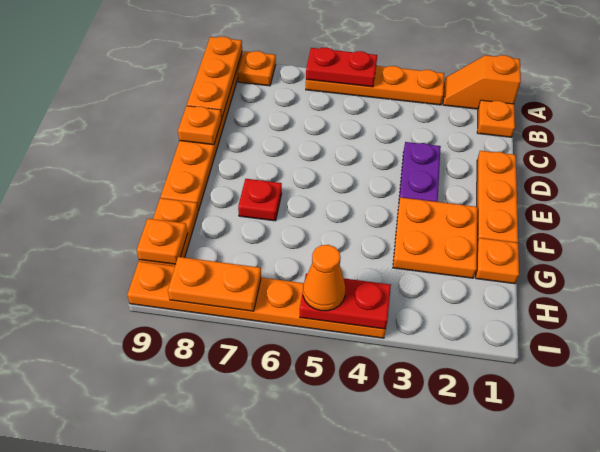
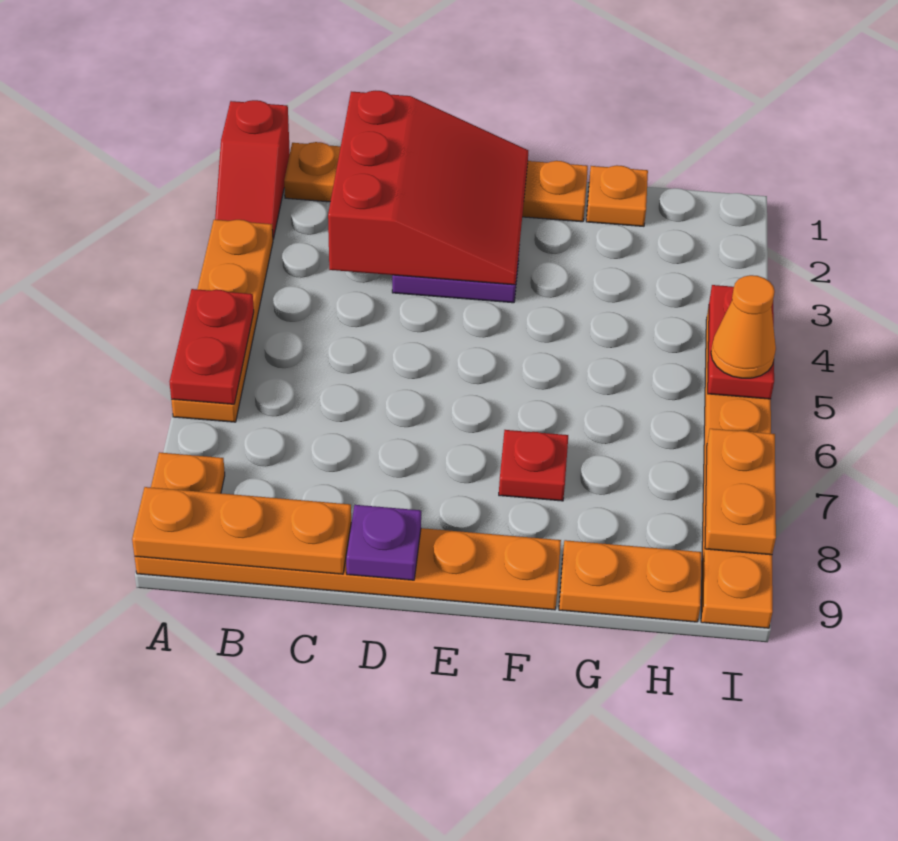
orange 1x2 slope [443,55,521,109] -> red 1x2 slope [215,100,290,239]
none -> red 3x3 slope [328,91,528,285]
orange 1x1 plate [178,106,221,145] -> purple 1x1 plate [346,505,421,580]
orange 2x2 plate [393,197,477,278] -> none
orange 1x1 plate [137,219,188,264] -> none

